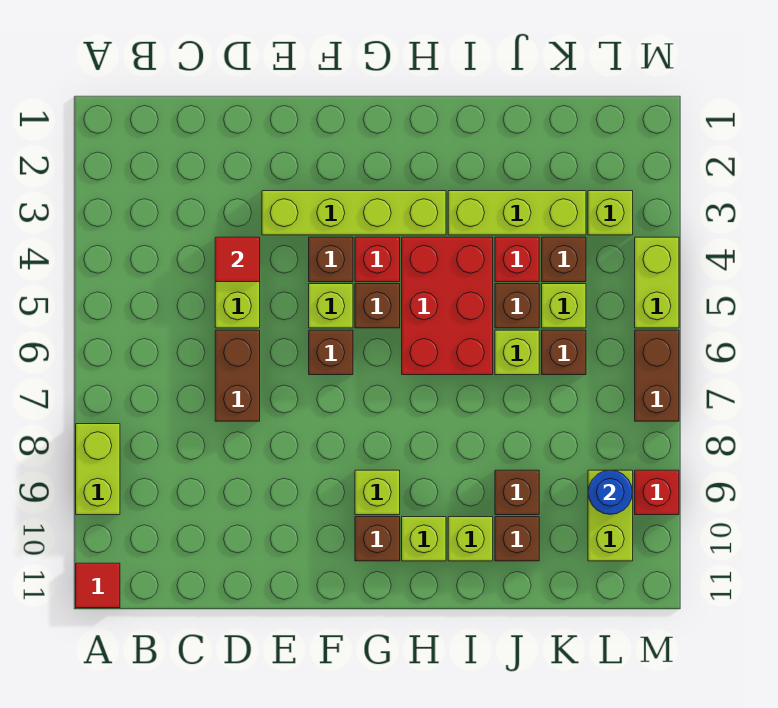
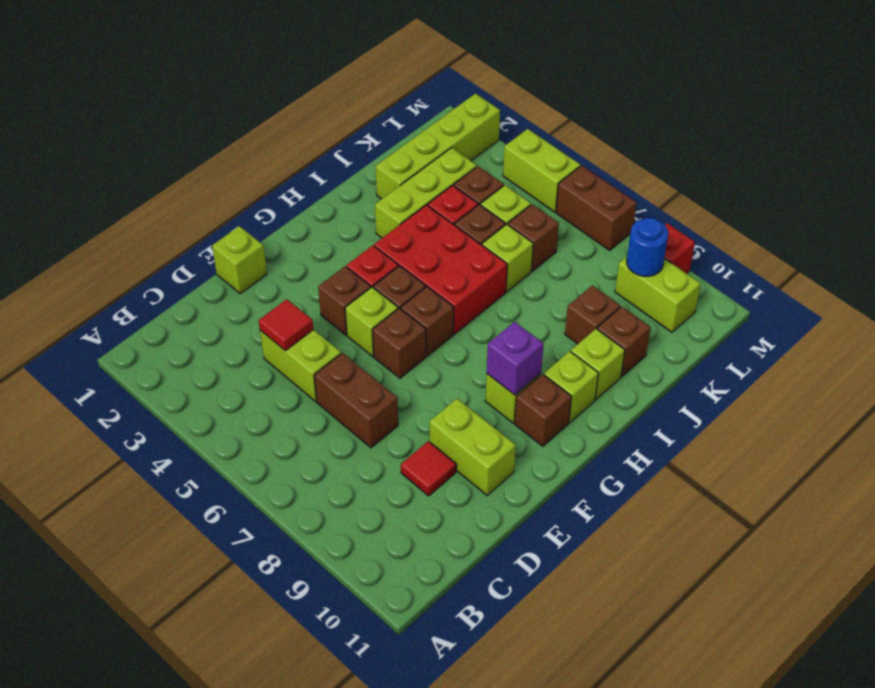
lime 1x2 brick [76,424,120,515] -> lime 1x2 brick moved to [430,399,516,495]
red 1x1 tile [76,563,120,608] -> red 1x1 tile moved to [401,441,456,496]
lime 1x4 brick [262,191,446,235] -> lime 1x4 brick moved to [376,94,500,199]
none -> brown 1x1 brick [401,287,454,356]
none -> purple 1x1 brick [487,322,544,395]
lime 1x1 brick [588,191,633,235] -> lime 1x1 brick moved to [212,226,267,294]

